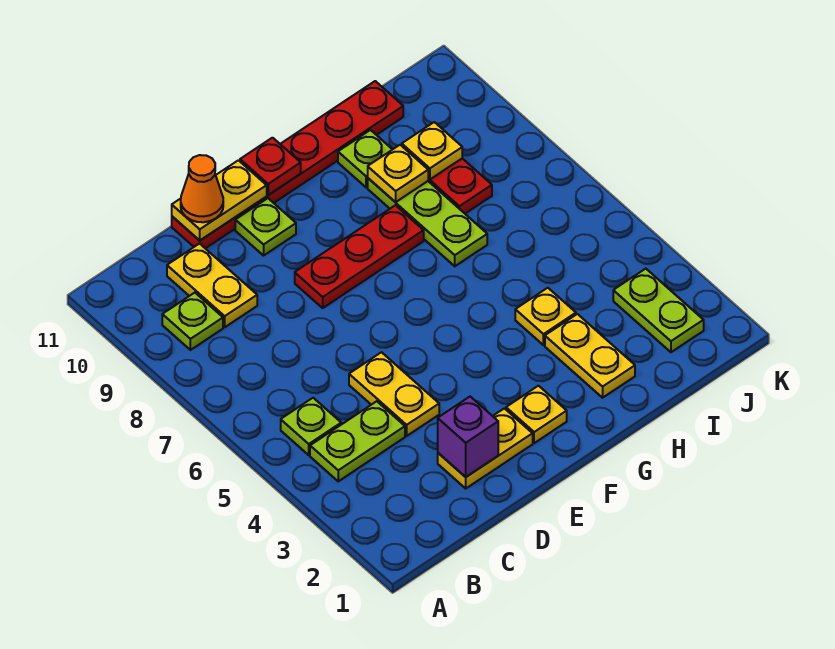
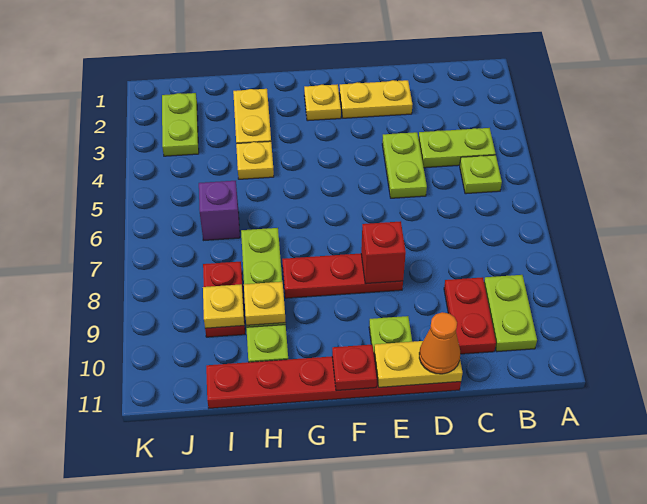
lime 1x1 plate [162,293,223,350] -> lime 1x2 plate [484,275,537,352]
yellow 1x2 plate [167,243,257,327] -> red 1x2 plate [444,277,496,354]
purple 1x1 brick [438,397,498,477] -> purple 1x1 brick moved to [199,181,240,241]
yellow 1x2 plate [349,352,439,436] -> lime 1x2 plate [382,132,427,198]
none -> red 1x1 brick [361,221,406,284]

